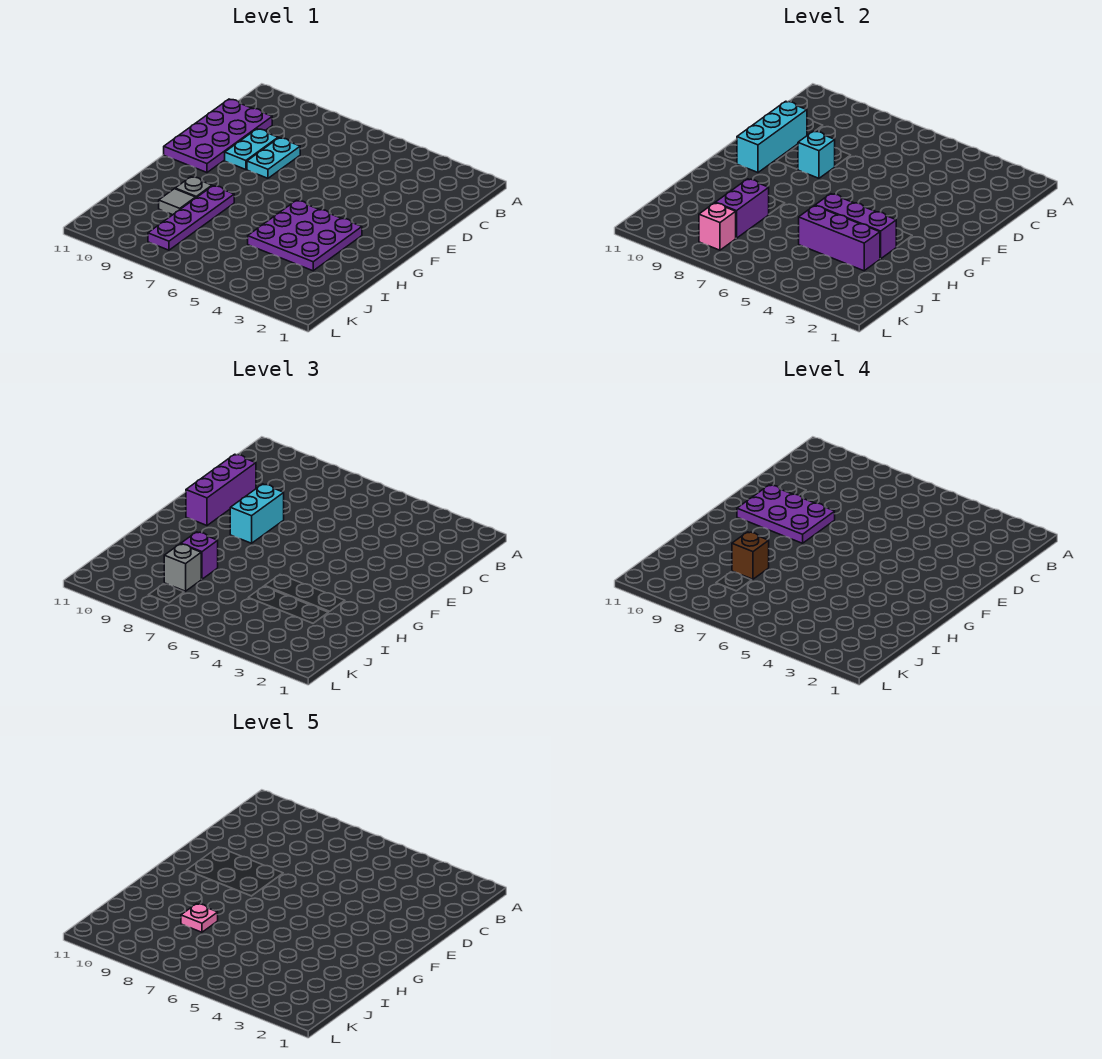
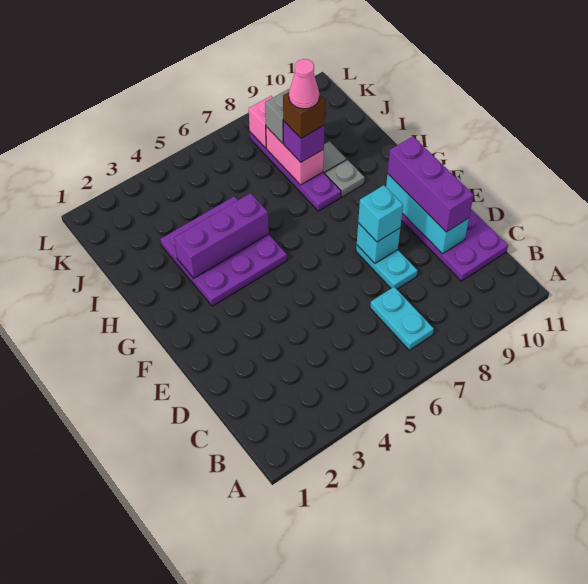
cyan 1x2 plate [225,129,278,170] -> cyan 1x2 plate moved to [370,287,434,350]
cyan 1x2 brick [230,484,284,543] -> cyan 1x1 brick [358,185,403,242]
purple 2x3 plate [737,485,835,543] -> none
purple 1x3 brick [799,206,880,271] -> none
purple 1x2 brick [715,179,769,238] -> pink 1x2 brick [266,127,324,185]
pink 1x1 plate [181,904,218,932] -> pink 1x1 cone [289,59,319,109]

